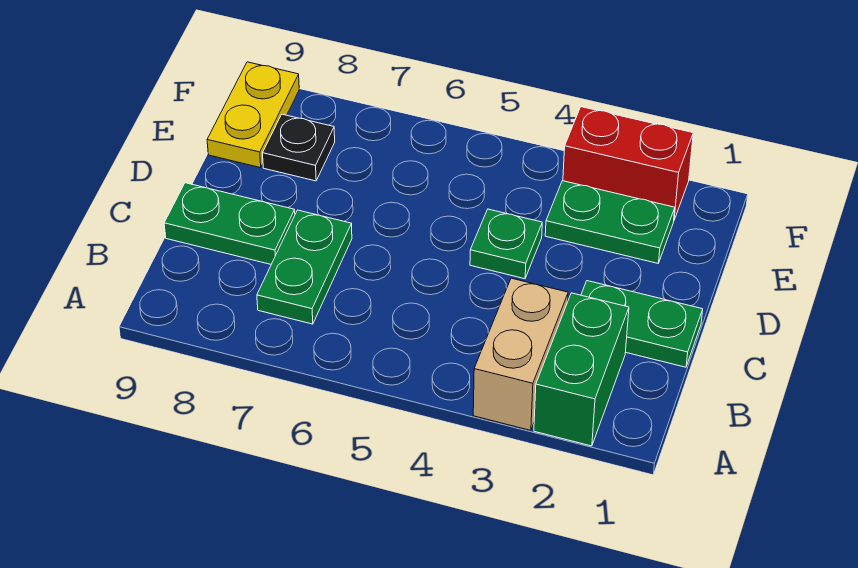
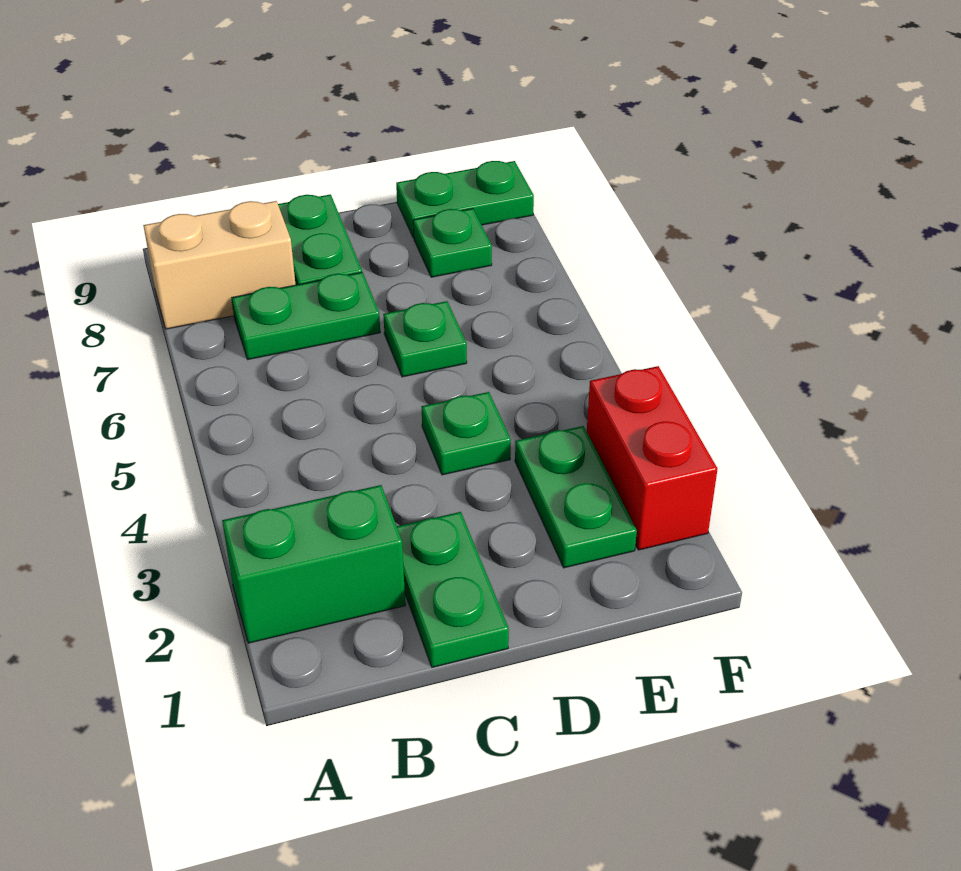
tan 1x2 brick [473,278,568,430] -> tan 1x2 brick moved to [143,201,296,329]
none -> green 1x1 plate [383,301,467,377]
black 1x1 plate [263,114,335,181] -> green 1x1 plate [413,209,492,277]
yellow 1x2 plate [207,62,299,168] -> green 1x2 plate [396,161,534,238]

